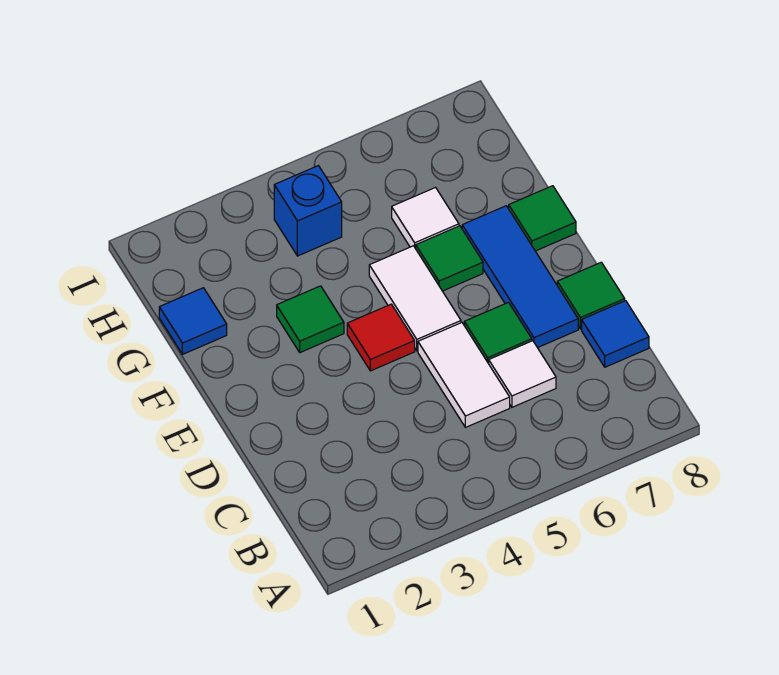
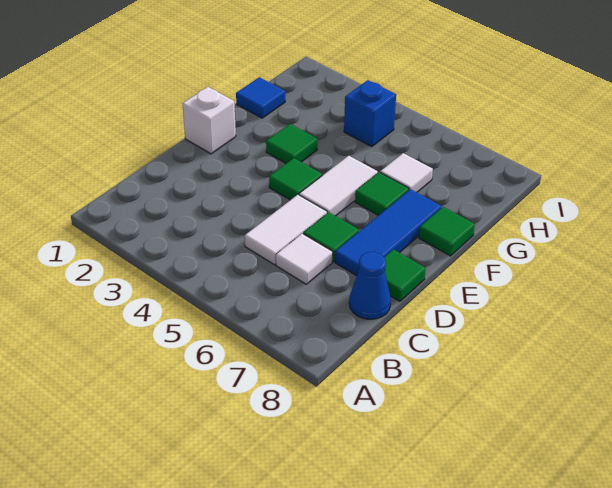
blue 1x1 tile [582,301,649,367] -> blue 1x1 cone [349,252,391,319]
none -> white 1x1 brick [183,87,236,154]
red 1x1 tile [347,304,415,371] -> green 1x1 tile [269,158,322,200]

